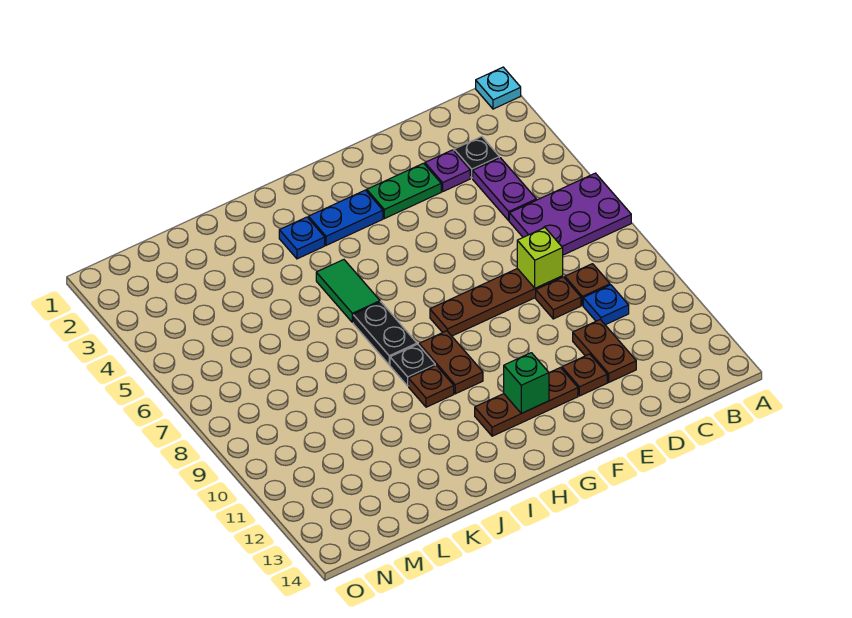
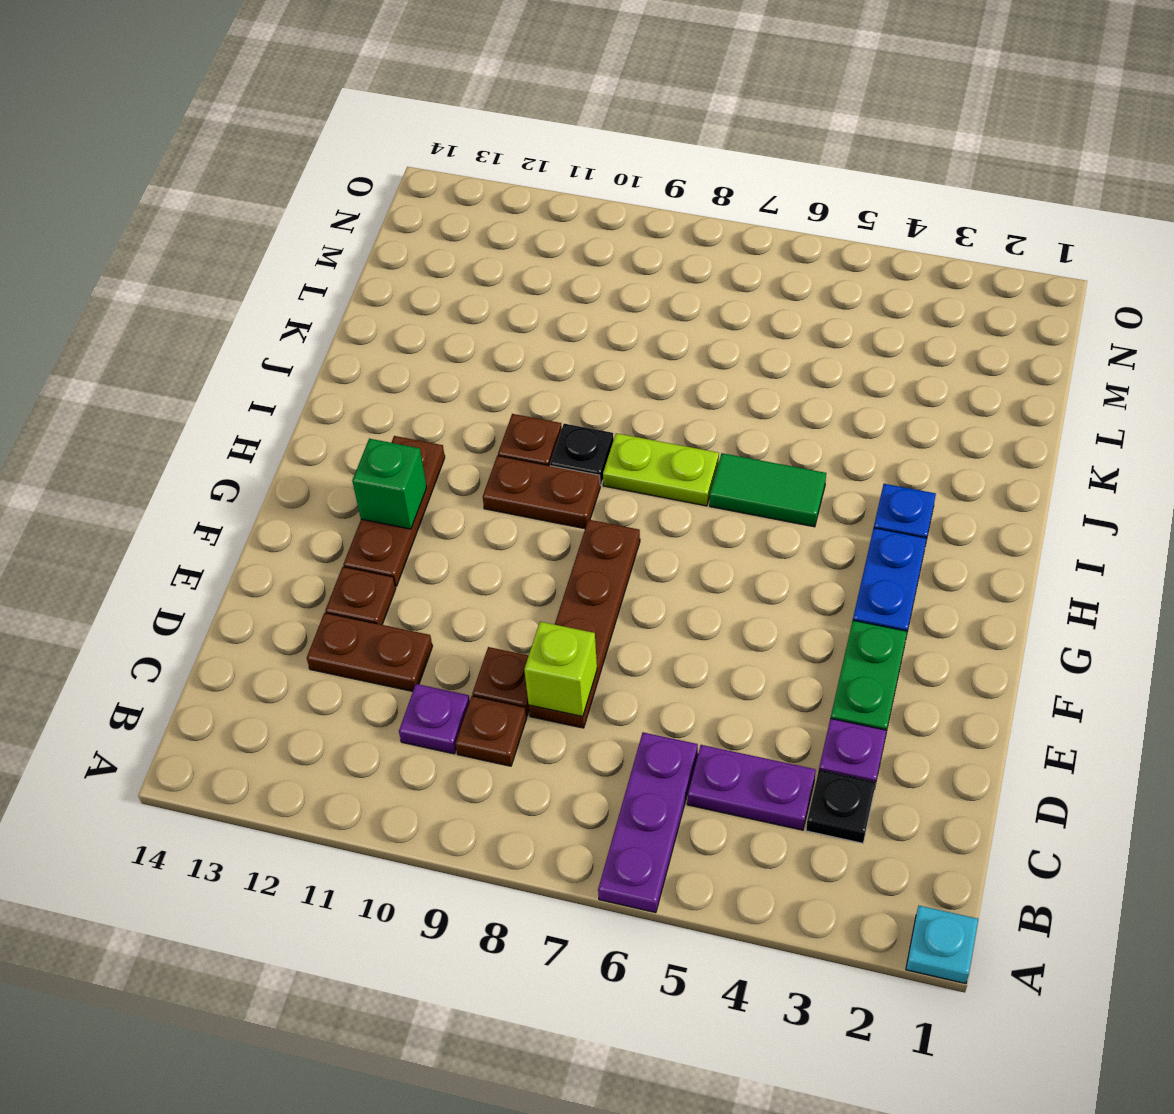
purple 2x3 plate [509,173,631,255] -> purple 1x3 plate [598,732,698,913]
blue 1x1 plate [583,285,629,325] -> purple 1x1 plate [399,684,470,754]
black 1x2 plate [353,302,417,365] -> lime 1x2 plate [603,433,719,506]

